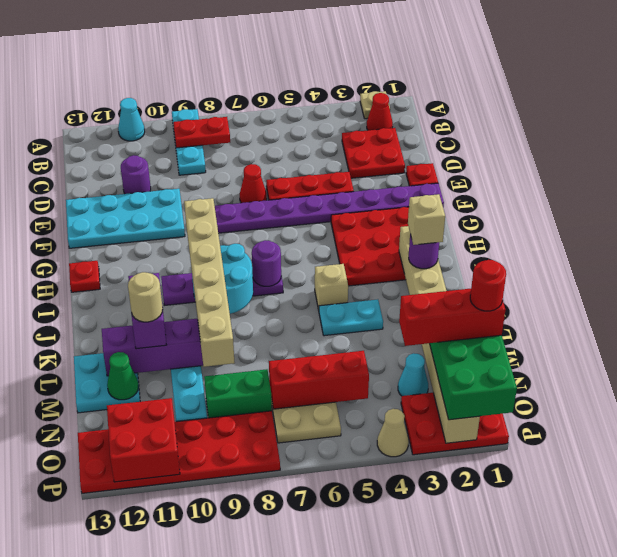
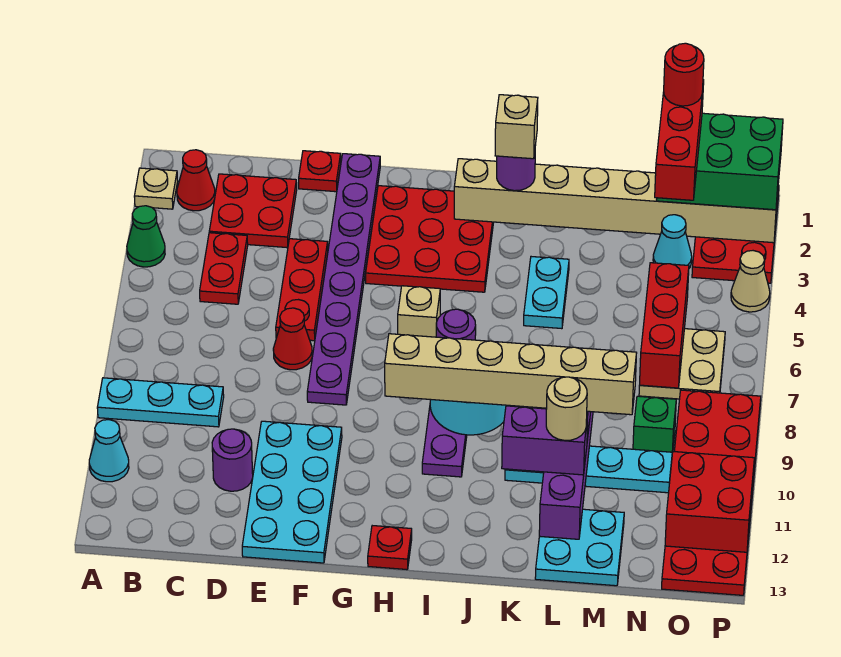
red 1x2 plate [173,117,230,148] -> red 1x2 plate moved to [200,233,248,304]
tan 1x1 brick [315,264,348,310] -> tan 1x1 brick moved to [398,286,440,337]
green 1x1 cone [107,352,138,400] -> green 1x1 cone moved to [127,206,165,267]
green 1x2 brick [204,369,272,418] -> green 1x1 brick [633,396,676,453]

